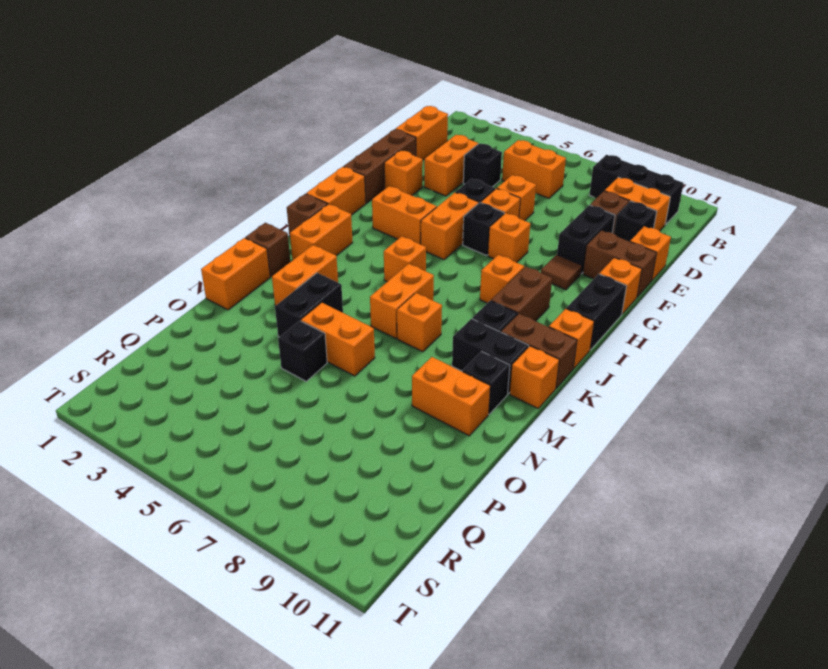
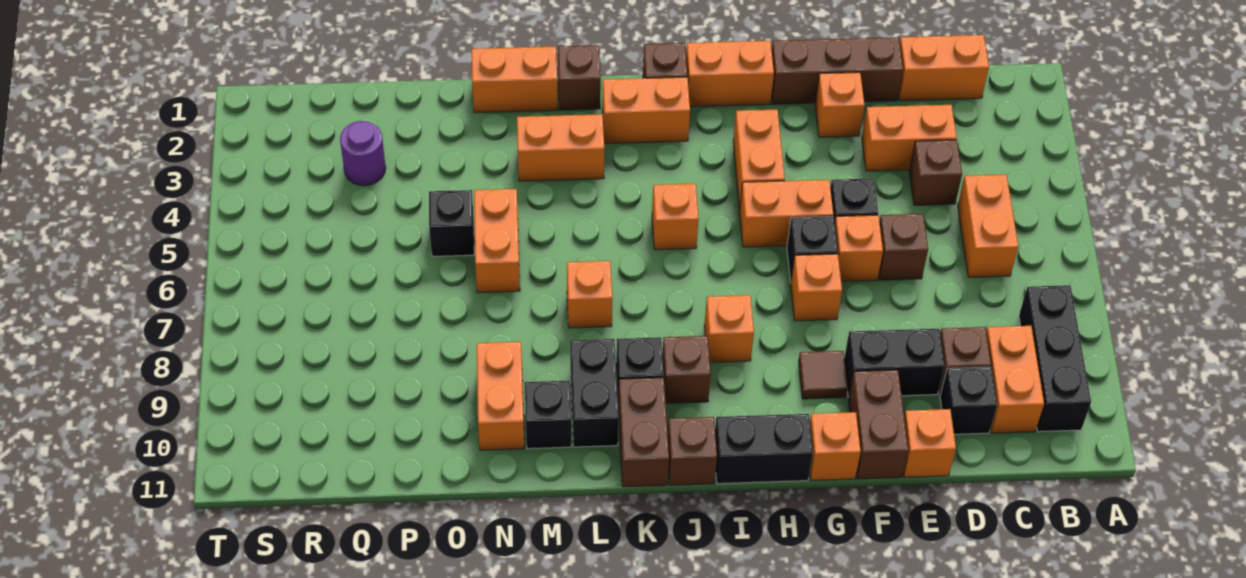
black 1x1 brick [463,143,502,187] -> brown 1x1 brick [909,140,962,205]
orange 1x1 brick [497,175,536,221] -> brown 1x1 brick [879,214,928,280]
brown 1x2 brick [491,266,552,321] -> brown 1x1 brick [662,336,711,403]
orange 1x1 brick [549,309,594,369] -> brown 1x1 brick [668,417,717,485]
orange 1x2 brick [370,264,434,338] -> none
orange 1x1 brick [510,346,559,408] -> none
black 1x2 brick [275,273,343,337] -> none
none -> purple 1x1 round brick [340,121,386,186]

